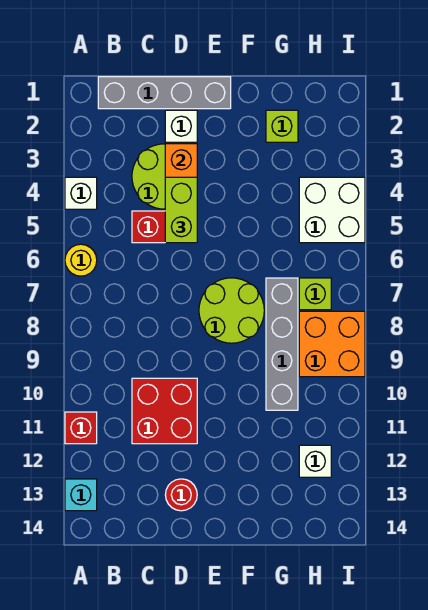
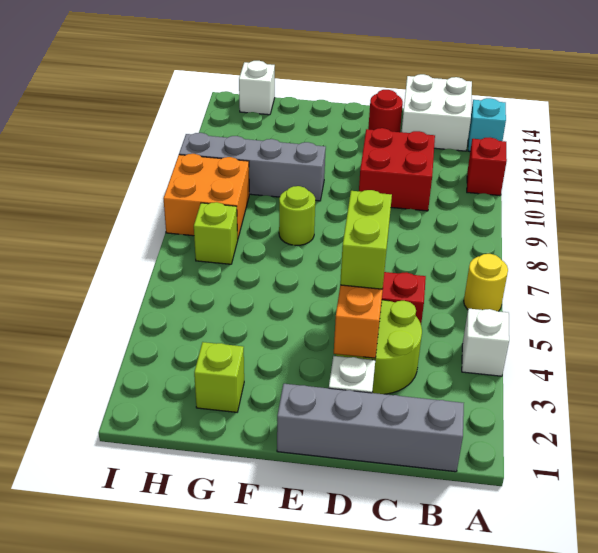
lime 2x2 round brick [199,278,264,343] -> lime 1x1 round brick [279,186,315,245]
grey 1x4 brick [266,278,298,410] -> grey 1x4 brick turned to [179,133,326,201]
white 2x2 brick [299,177,365,243] -> white 2x2 brick moved to [402,74,472,151]
white 1x1 brick [299,445,331,477] -> white 1x1 brick moved to [239,61,275,115]

